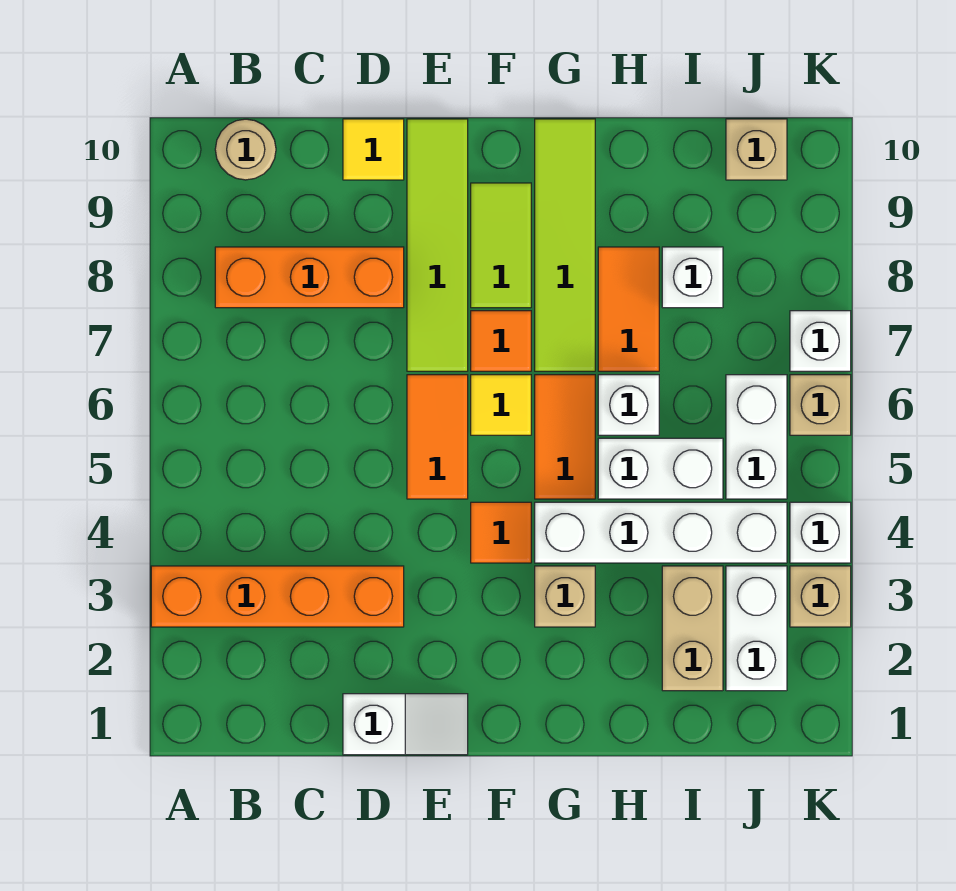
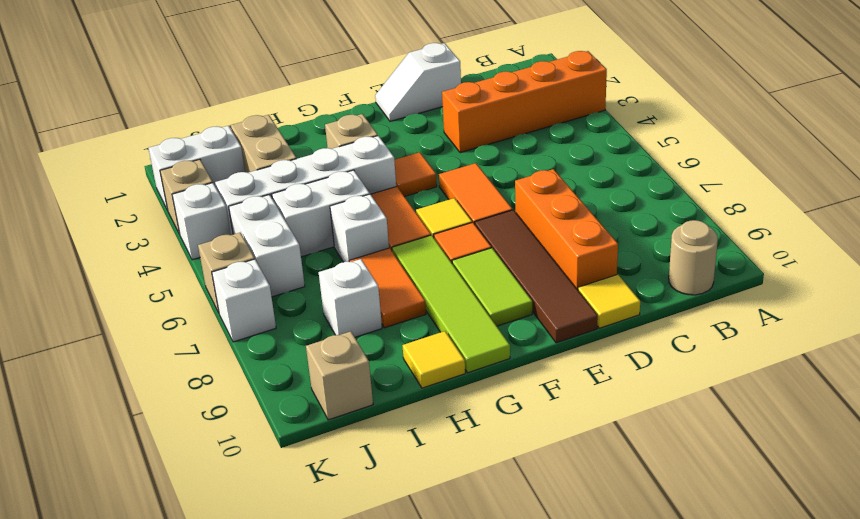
orange 1x3 brick [215,247,404,308] -> orange 1x3 brick turned to [515,169,618,290]
lime 1x4 tile [407,119,468,371] -> brown 1x4 tile [475,210,598,343]
none -> yellow 1x1 tile [403,331,465,388]
white 1x2 brick [726,566,787,691] -> white 1x2 brick turned to [149,126,245,210]

